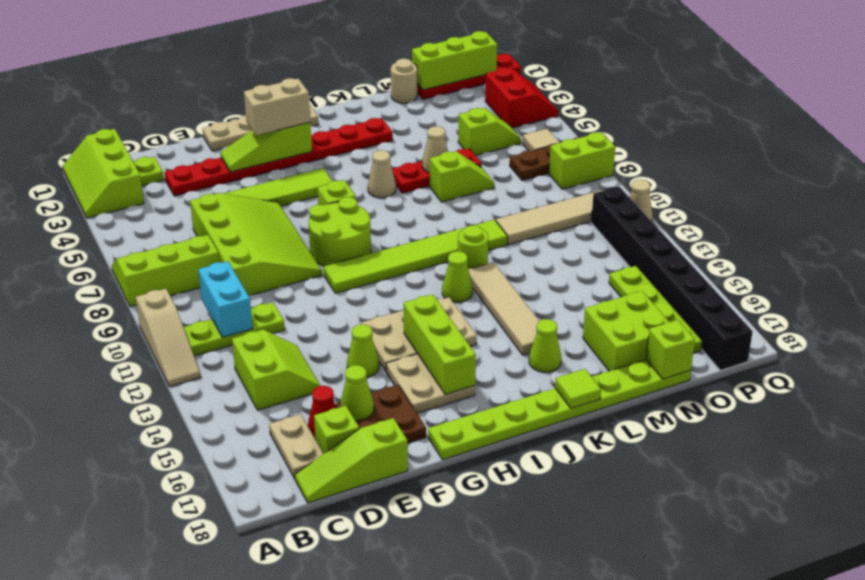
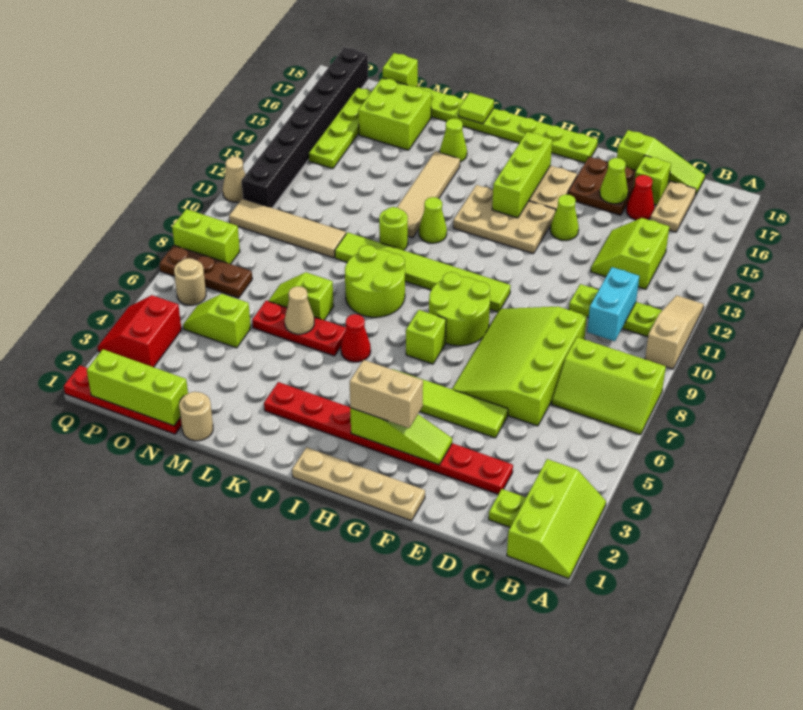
tan 1x1 cone [368,150,396,198] -> red 1x1 cone [341,314,371,362]
none -> lime 2x2 round brick [345,245,405,317]
tan 1x1 tile [523,129,560,151] -> tan 1x1 round brick [174,258,206,305]

